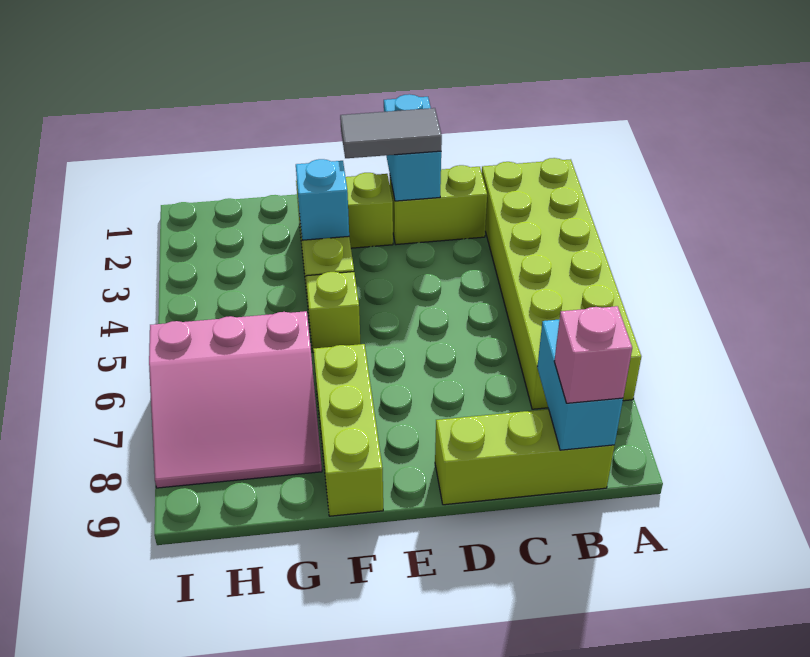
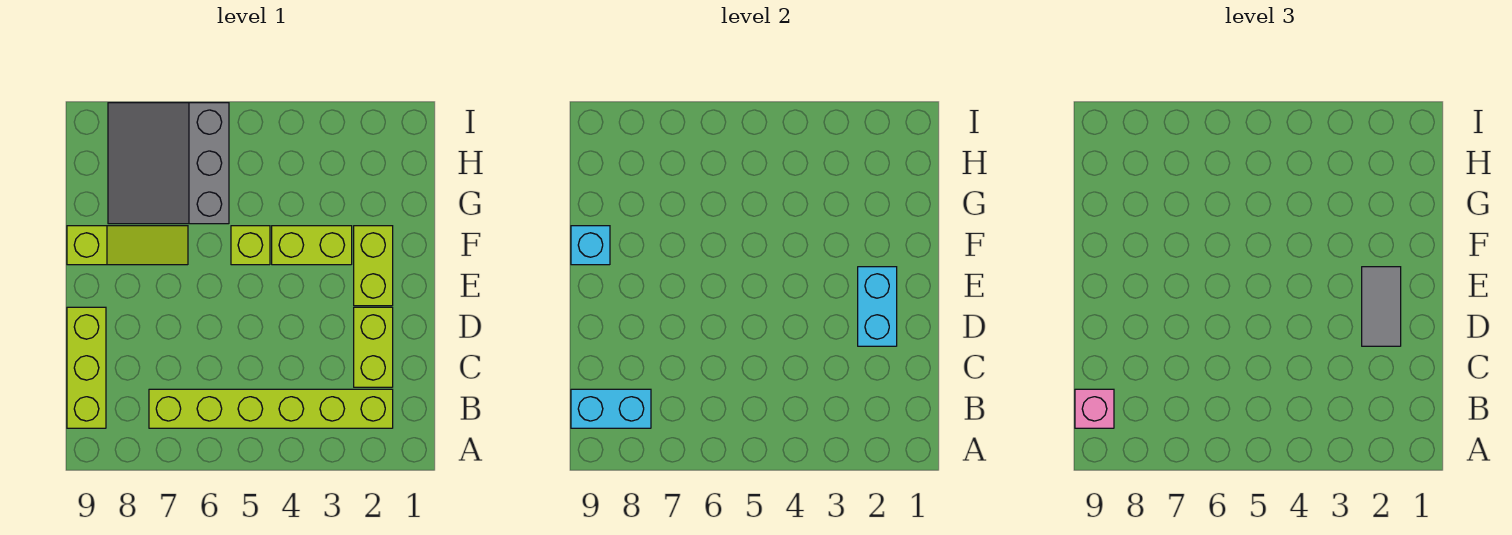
lime 2x6 brick [482,158,641,409] -> lime 1x6 brick [149,389,393,428]
cyan 1x2 brick [384,94,441,201] -> cyan 1x2 brick turned to [858,267,897,346]
cyan 1x1 brick [296,159,349,240] -> cyan 1x1 brick moved to [571,226,610,265]
lime 1x3 brick [313,344,383,516] -> lime 1x3 slope [67,226,188,265]
pink 3x3 slope [149,311,322,488] -> grey 3x3 slope [108,103,229,224]

